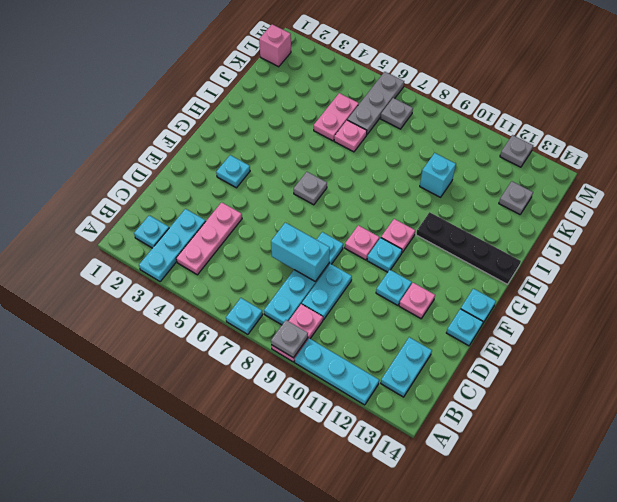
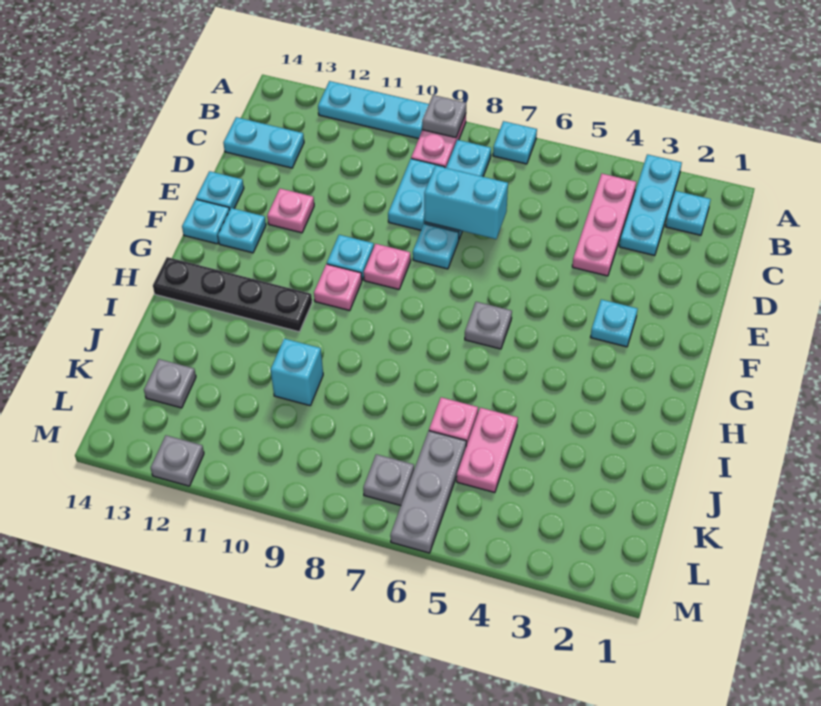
cyan 1x2 plate [381,337,432,397] -> cyan 1x2 plate turned to [223,117,304,168]
cyan 1x1 plate [376,270,412,305] -> cyan 1x1 plate moved to [218,208,266,253]
pink 1x1 brick [259,24,291,67] -> none

